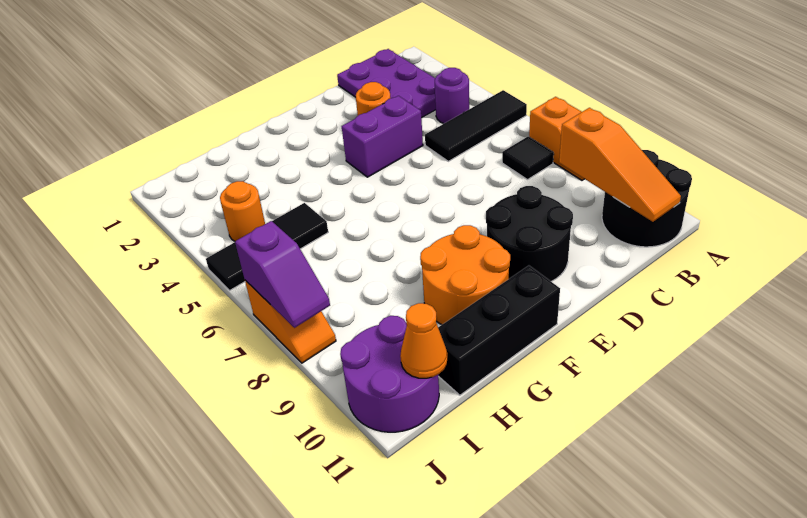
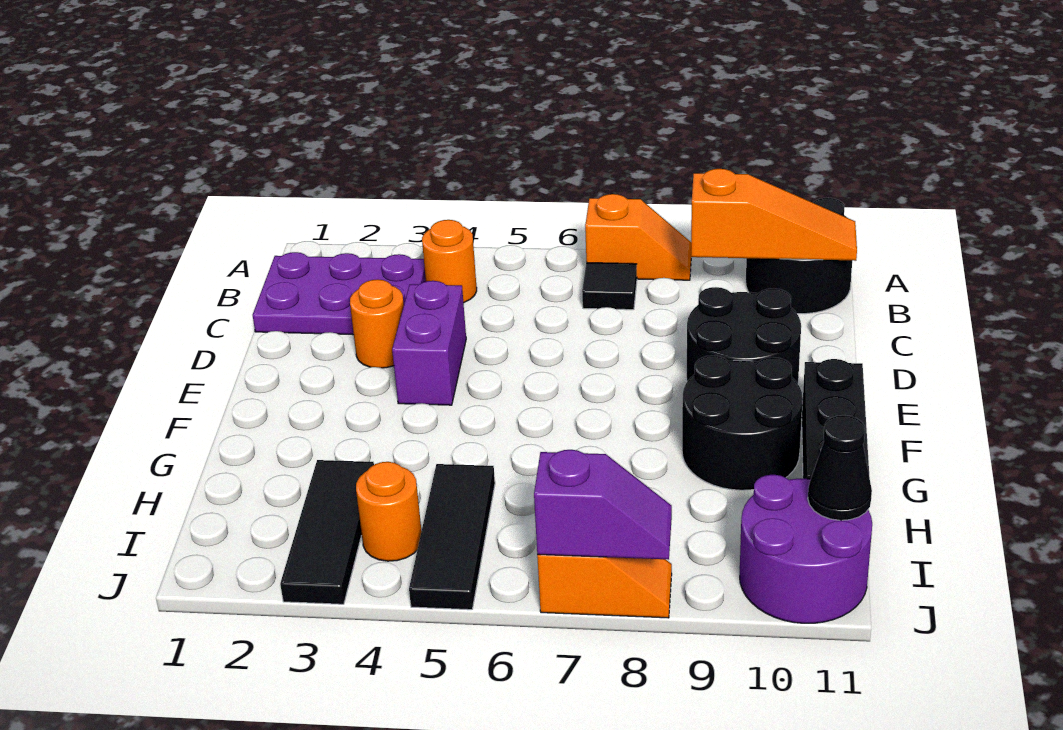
black 1x3 tile [425,90,527,161] -> black 1x3 tile moved to [280,460,374,604]
purple 1x1 round brick [435,68,469,124] -> orange 1x1 round brick [422,220,477,303]
orange 2x2 round brick [420,225,510,325] -> black 2x2 round brick [682,356,803,490]
orange 1x1 cone [400,303,447,378] -> black 1x1 cone [808,415,872,520]

